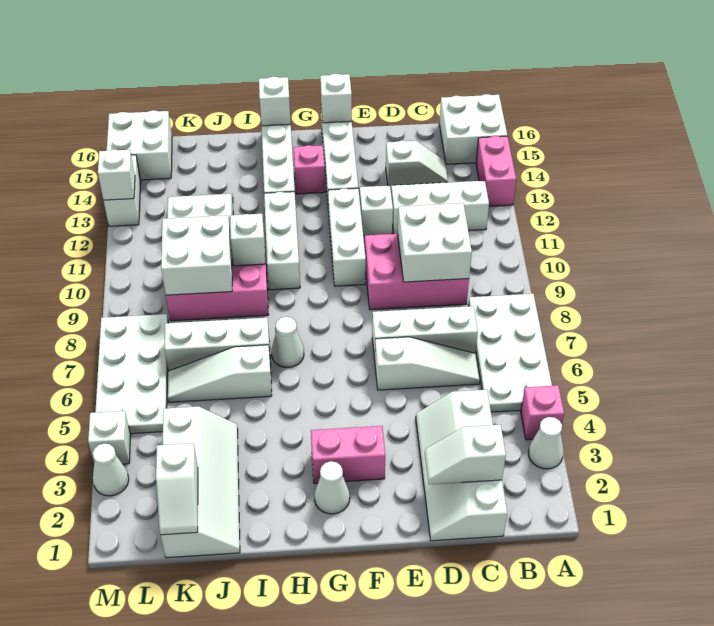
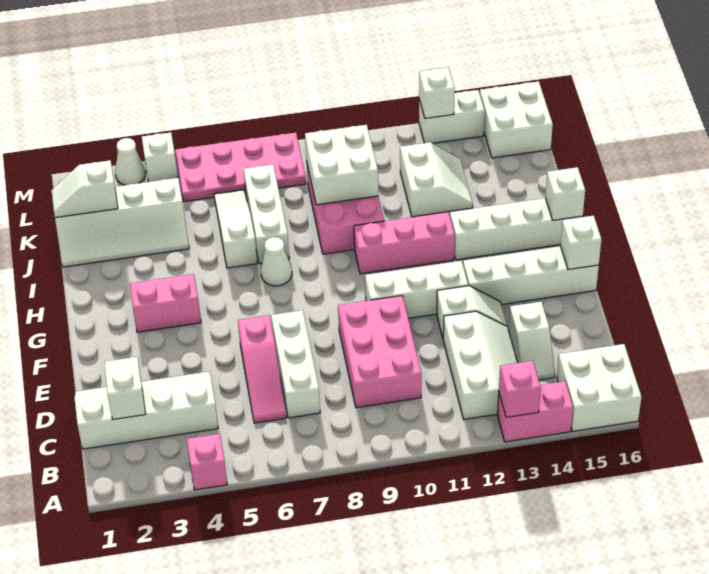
white 1x1 cone [529,417,563,469] -> none
white 2x4 plate [468,294,552,412] -> none
white 1x3 slope [375,337,480,390] -> pink 1x3 slope [238,315,286,423]
white 2x2 brick [398,203,472,282] -> none
pink 1x2 brick [311,426,385,483] -> pink 1x2 brick turned to [130,274,201,332]
white 1x1 cone [315,461,350,514] -> none
pink 1x1 brick [294,145,325,194] -> pink 1x1 brick moved to [499,361,541,417]
white 1x3 brick [264,192,300,290] -> pink 1x3 brick [354,212,455,274]
white 1x1 brick [230,214,265,266] -> none
white 2x4 plate [95,314,168,434] -> pink 2x4 plate [175,133,306,202]

